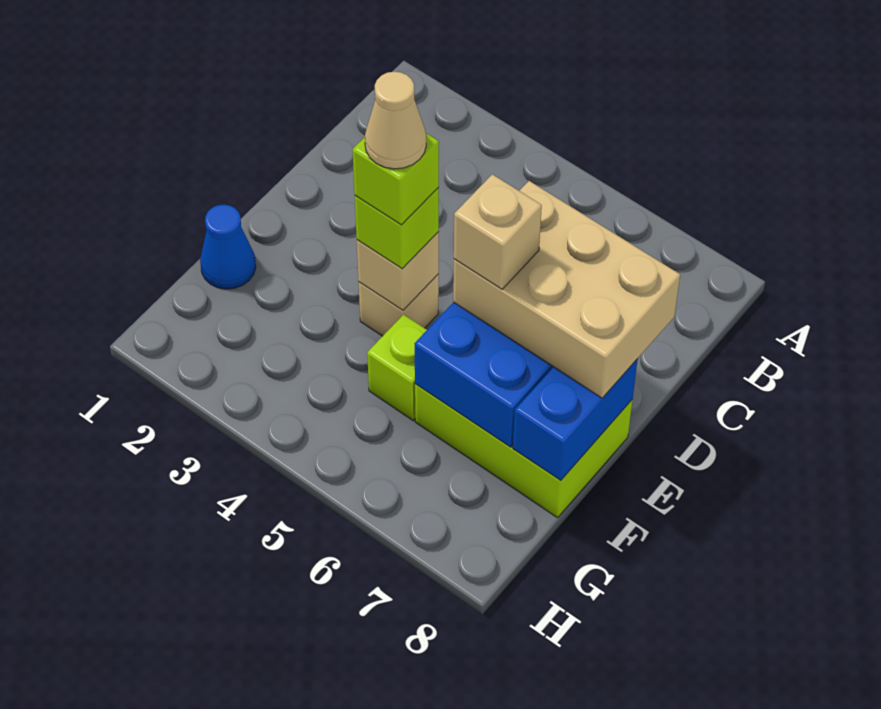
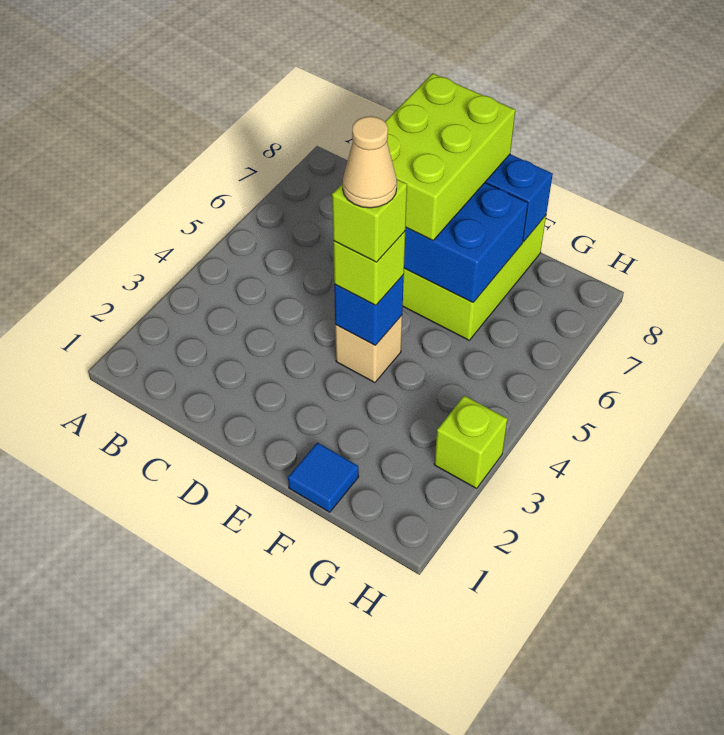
tan 2x3 brick [453,181,680,398] -> lime 2x3 brick [385,73,515,240]
tan 1x1 brick [357,232,439,310] -> blue 1x1 brick [334,275,404,345]
tan 1x1 brick [454,174,542,289] -> none
blue 1x1 cone [200,205,256,289] -> blue 1x1 tile [288,443,359,512]
lime 1x1 brick [367,315,427,420] -> lime 1x1 brick moved to [434,396,507,488]

